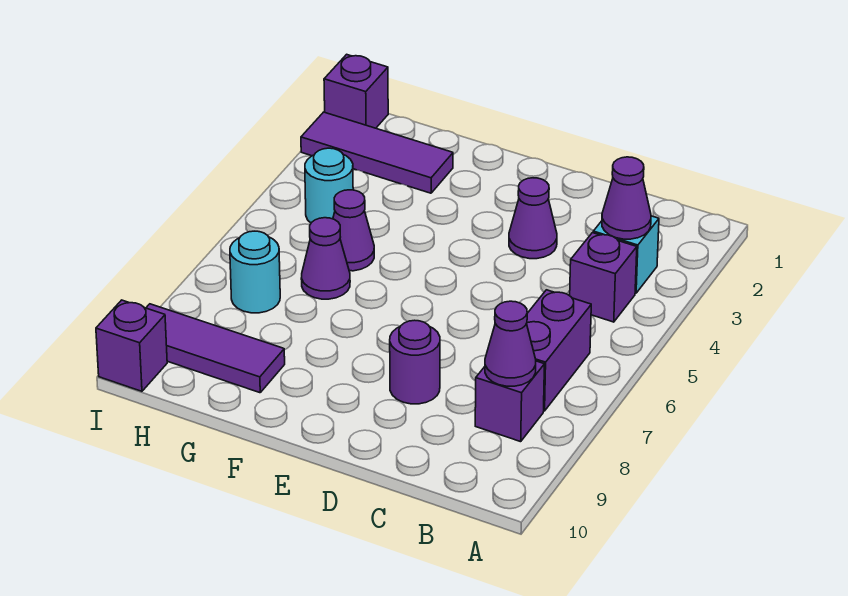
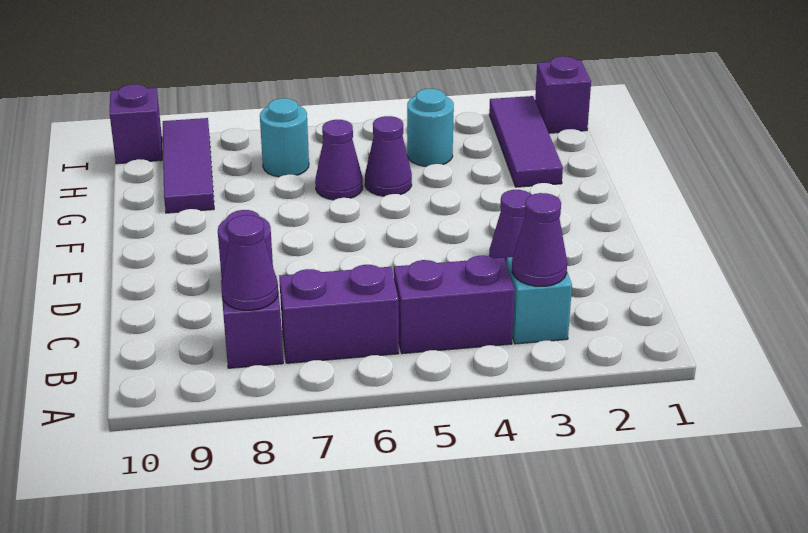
purple 1x1 brick [570,233,637,322] -> purple 1x2 brick [394,256,515,354]

